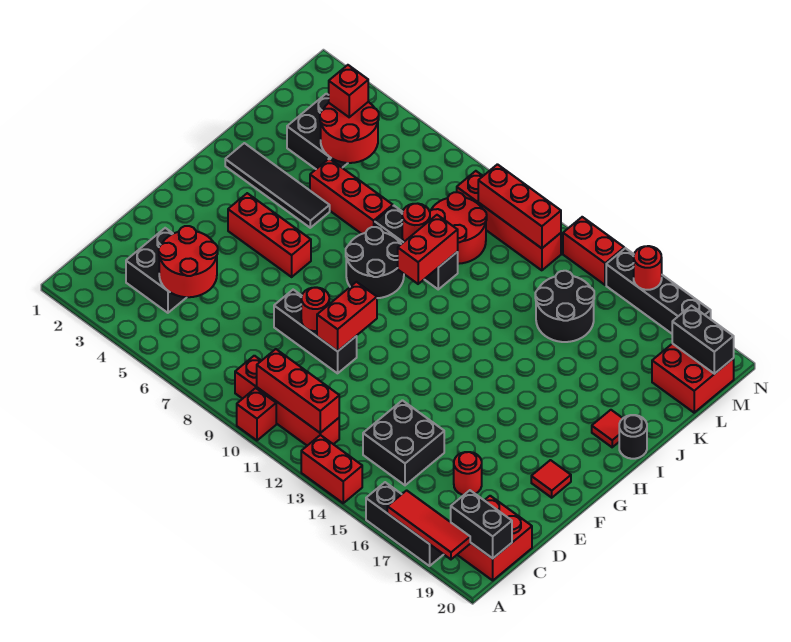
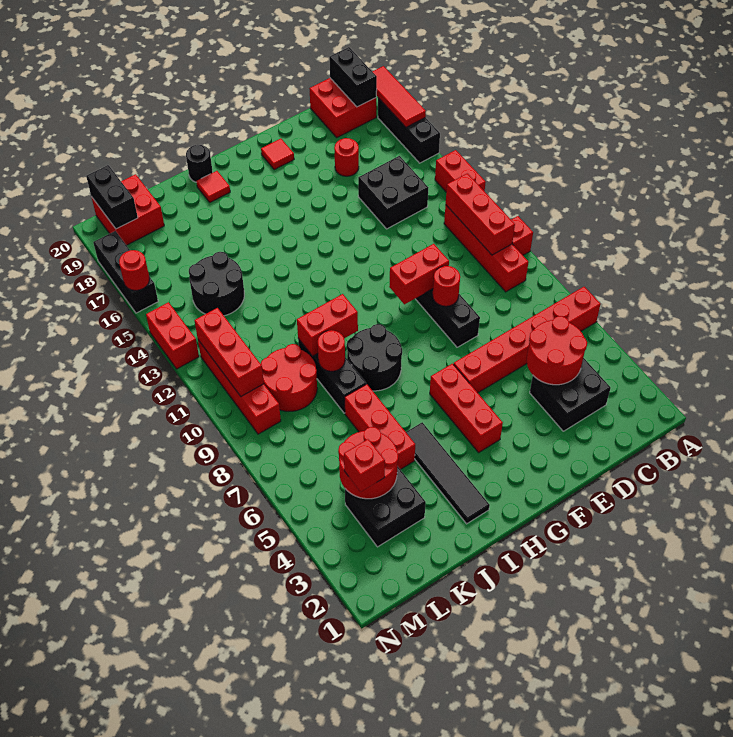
none -> red 1x6 brick [454,287,601,393]
black 1x4 brick [606,248,711,334] -> black 1x3 brick [93,231,158,313]

